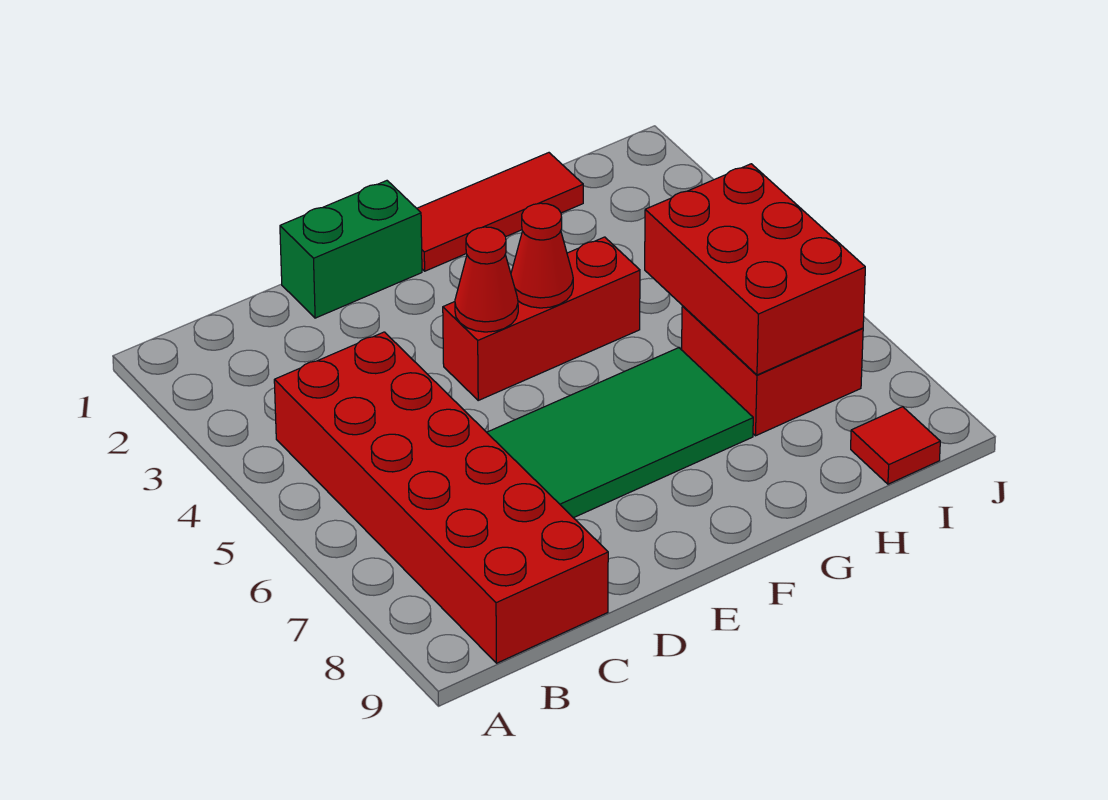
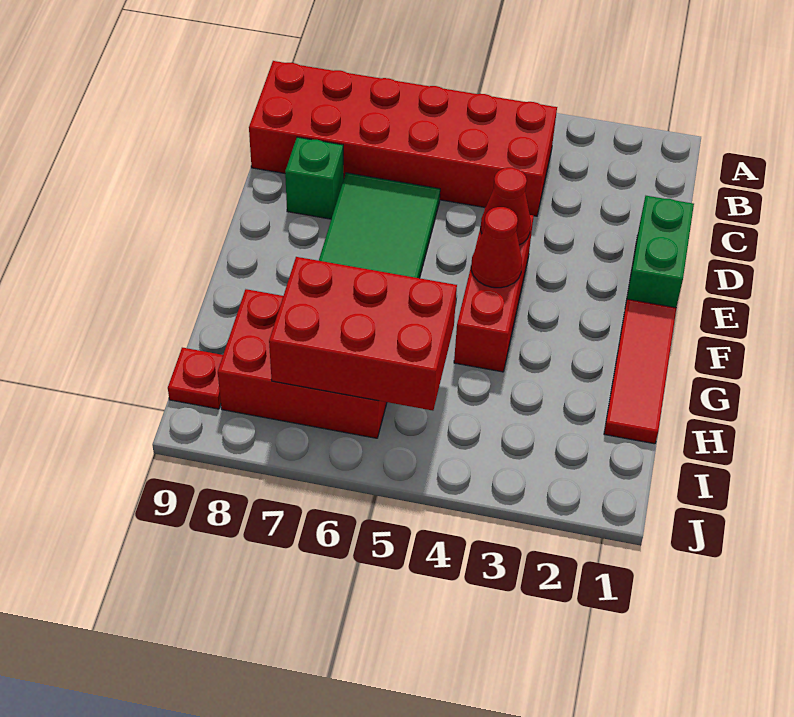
none -> green 1x1 brick [285,137,344,219]
red 2x2 brick [682,306,863,436] -> red 2x3 brick [218,289,387,438]
red 1x1 tile [851,407,940,484] -> red 1x1 plate [168,348,223,409]

